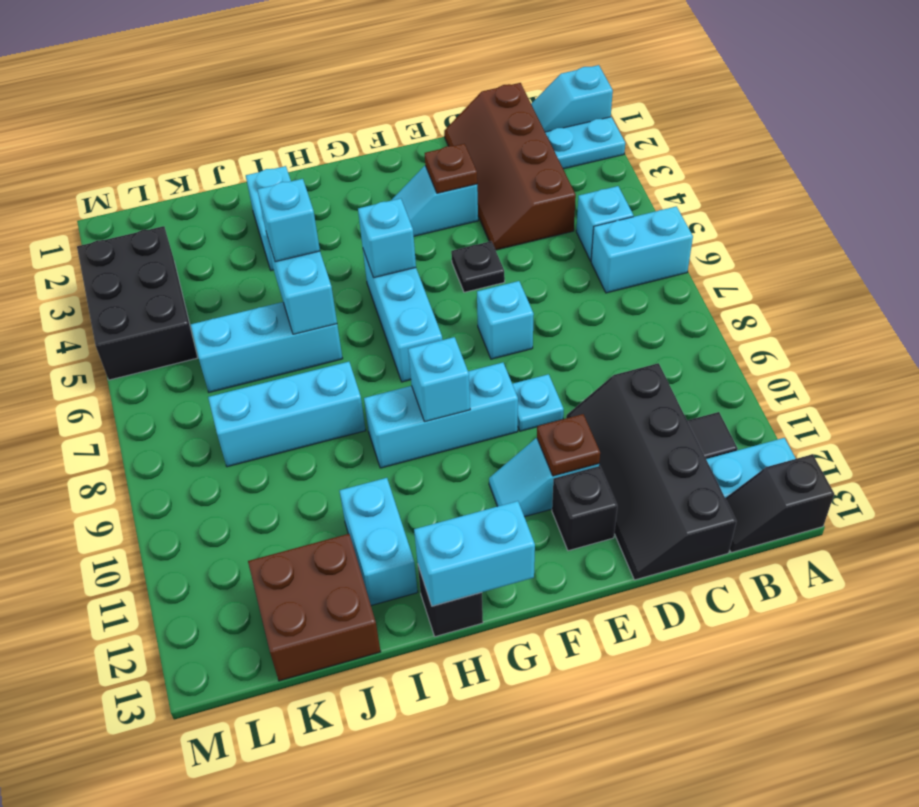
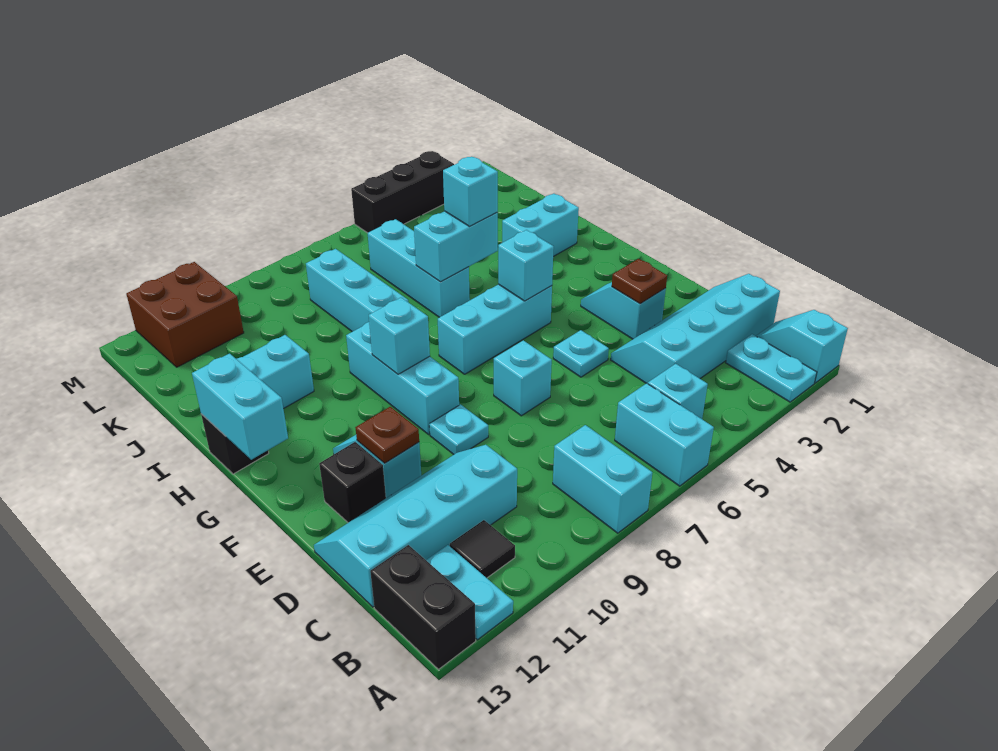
none -> cyan 1x2 brick [553,425,652,533]
black 1x2 slope [725,454,834,553] -> black 1x2 brick [370,545,476,669]
brown 2x4 slope [444,83,576,250] -> cyan 2x4 slope [611,274,780,384]
black 2x4 slope [566,363,736,580] -> cyan 2x4 slope [314,445,517,607]
black 1x1 plate [451,241,505,292] -> cyan 1x1 plate [553,330,609,377]
brown 2x2 brick [248,534,381,681] -> brown 2x2 brick moved to [126,262,244,367]
black 2x3 brick [77,226,198,380] -> black 1x3 brick [351,151,454,233]

